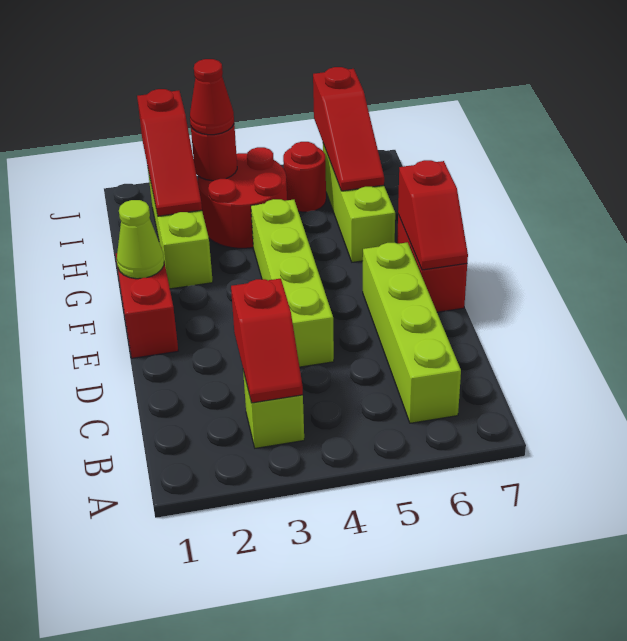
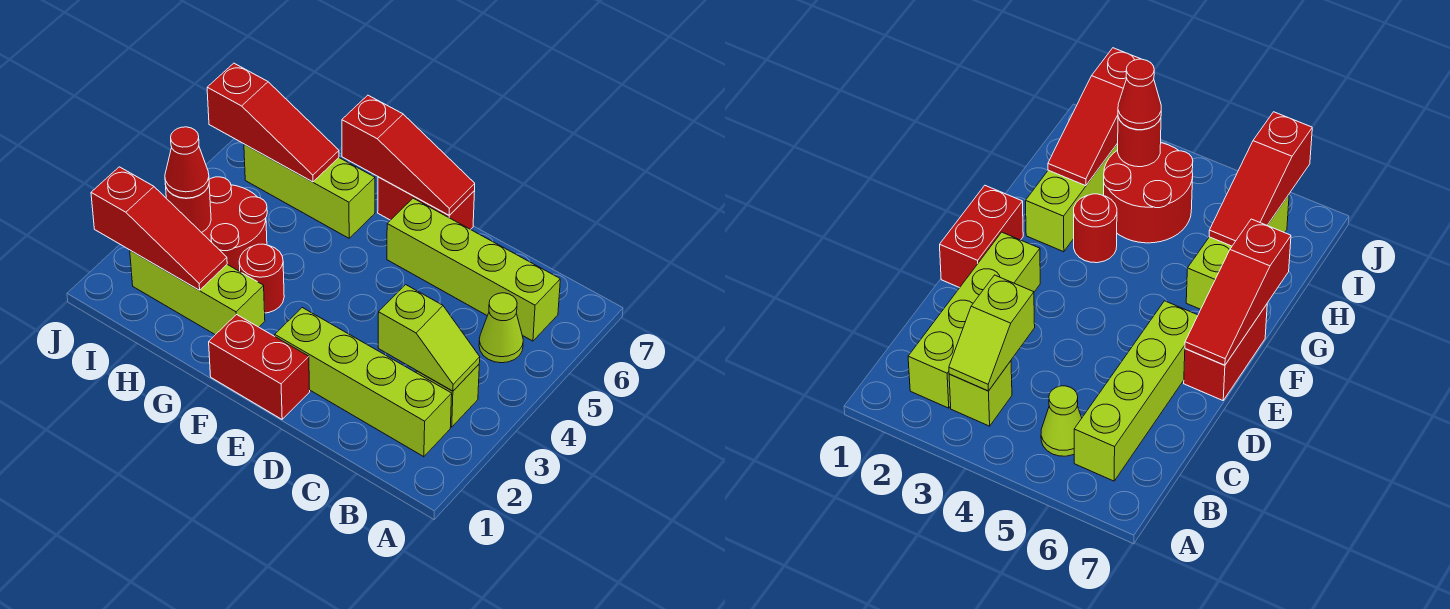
red 1x2 slope [231,279,303,403] -> lime 1x2 slope [378,285,480,391]
lime 1x4 brick [251,199,334,367] -> lime 1x4 brick moved to [275,308,452,457]
red 1x2 slope [398,160,468,270] -> red 1x3 slope [342,95,475,215]
lime 1x1 cone [116,200,164,279] -> lime 1x1 cone moved to [479,293,523,363]
red 1x1 round brick [283,142,326,212] -> red 1x1 round brick moved to [239,244,284,313]

